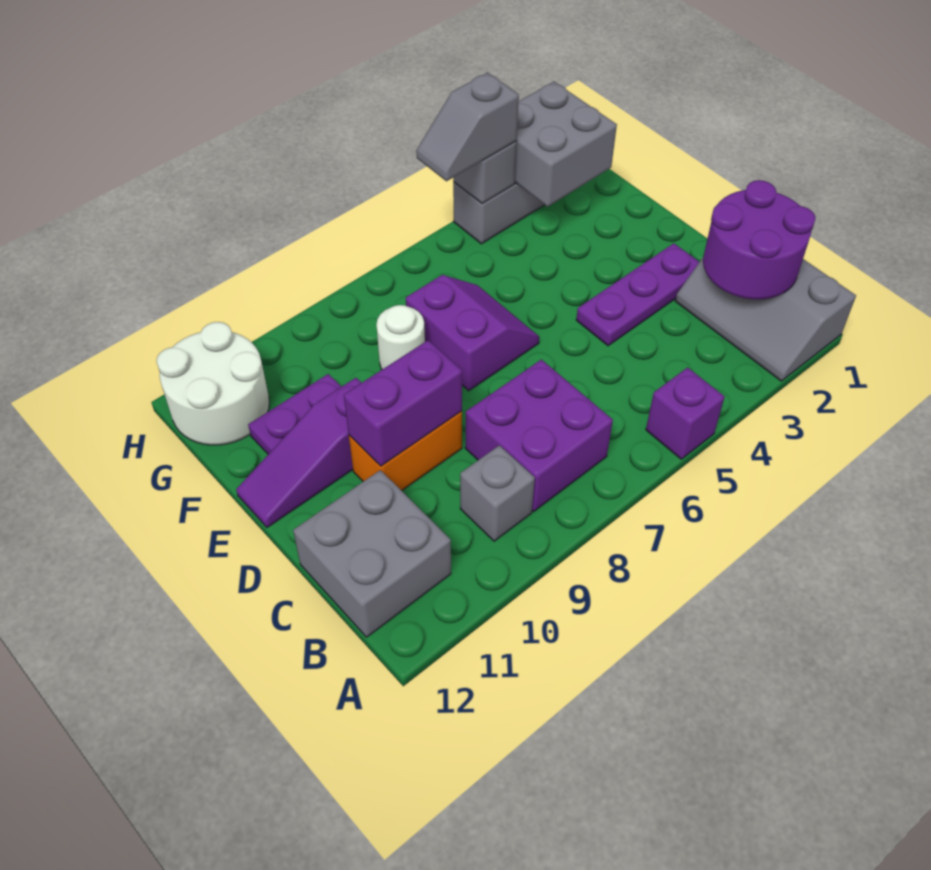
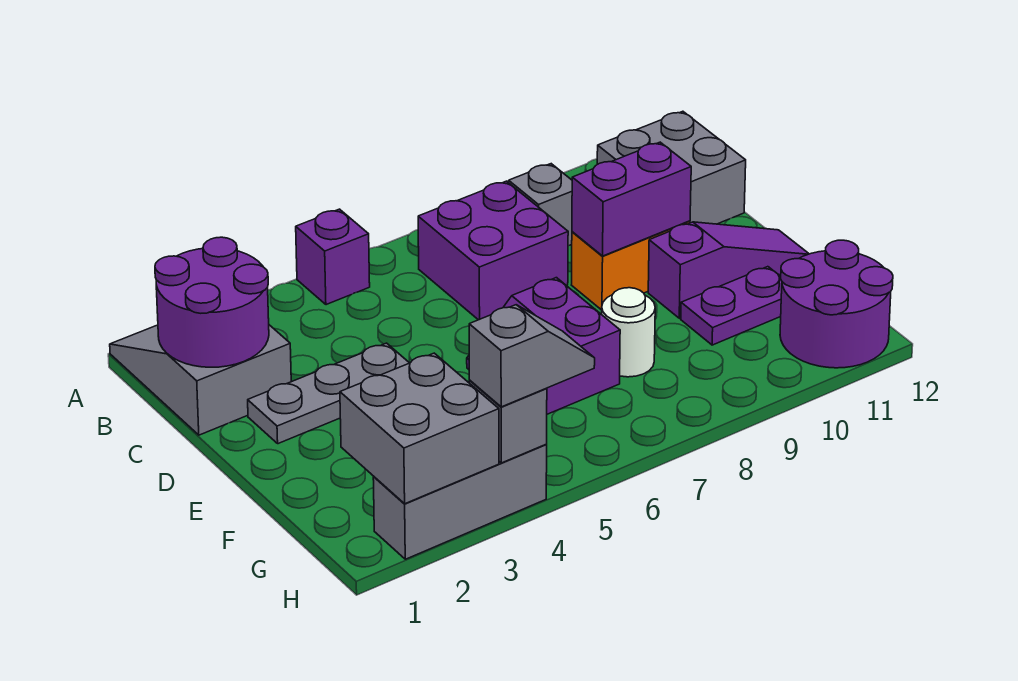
grey 2x3 slope [675,258,856,381] -> grey 2x3 slope turned to [110,325,291,435]
purple 1x3 plate [576,243,699,346] -> grey 1x3 plate [248,343,409,444]
white 2x2 round brick [157,322,269,445] -> purple 2x2 round brick [780,240,893,368]

